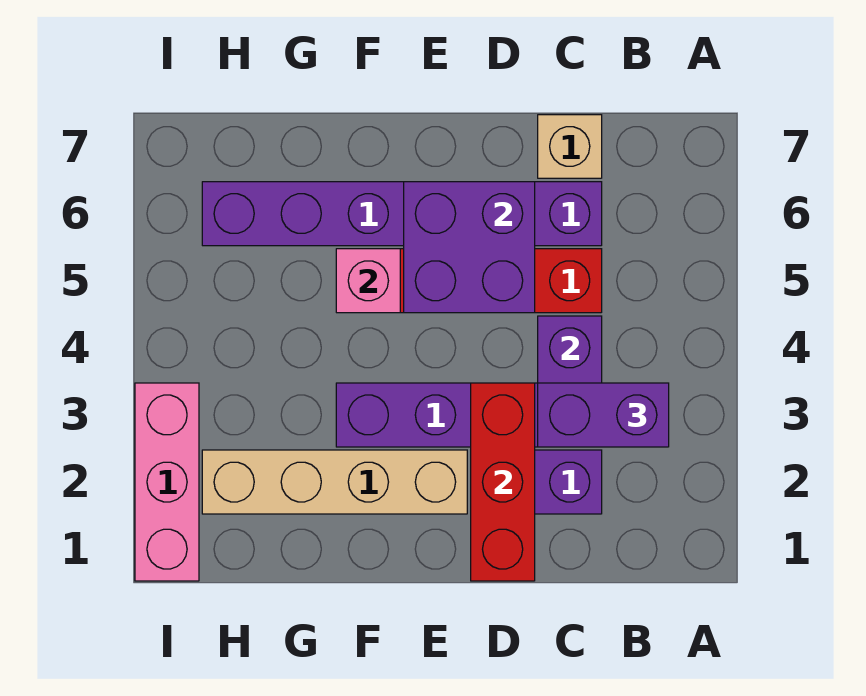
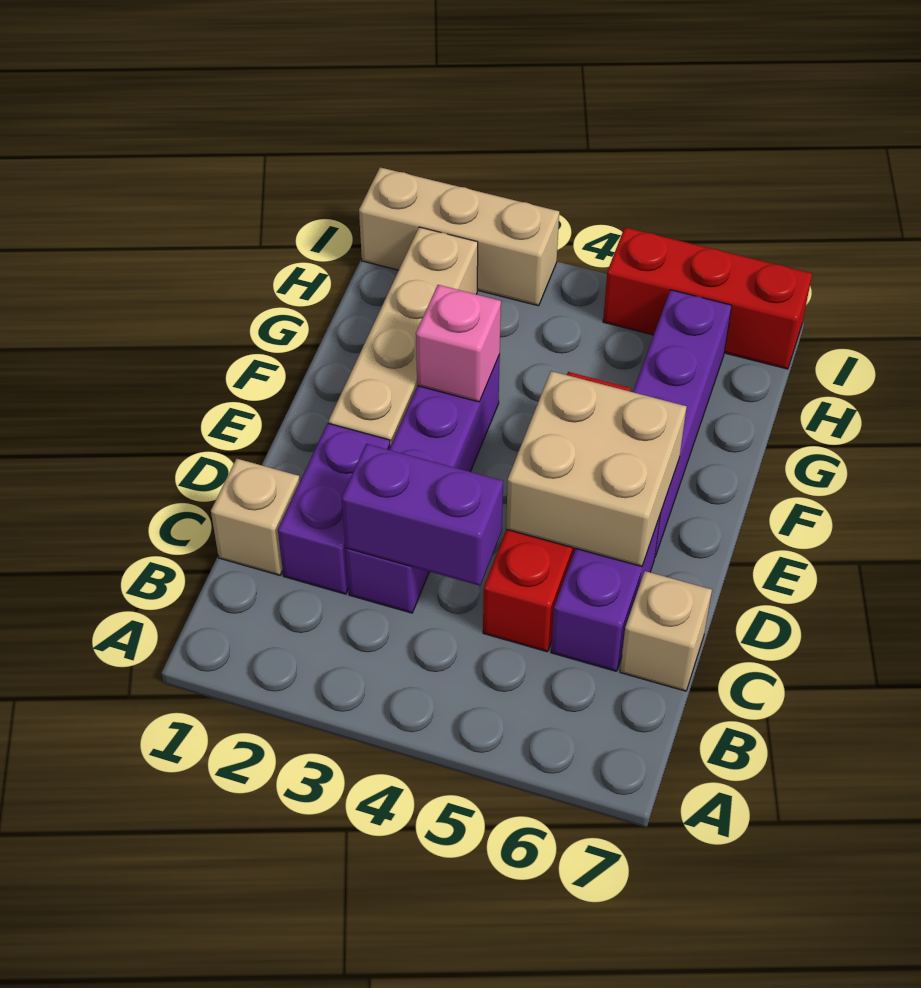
purple 1x2 brick [538,383,669,447] -> none
none -> tan 1x1 brick [211,459,300,575]
red 1x3 brick [471,383,535,581] -> red 1x3 brick moved to [603,227,812,369]
purple 2x2 brick [404,182,535,313] -> tan 2x2 brick [506,371,687,567]
pink 1x1 brick [336,249,400,313] -> pink 1x1 brick moved to [416,285,501,402]
pink 1x3 brick [135,383,199,581] -> tan 1x3 brick [359,167,559,306]

